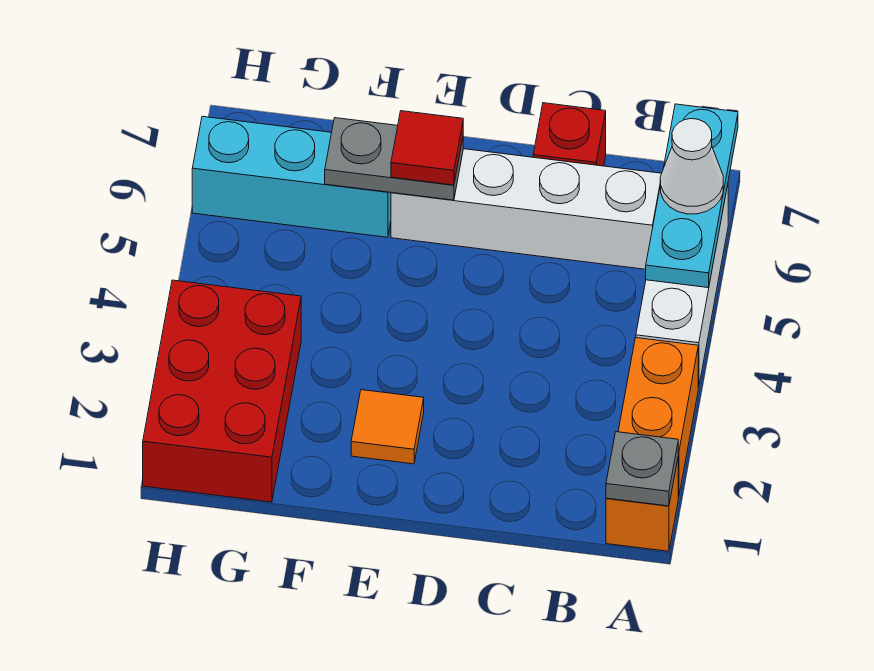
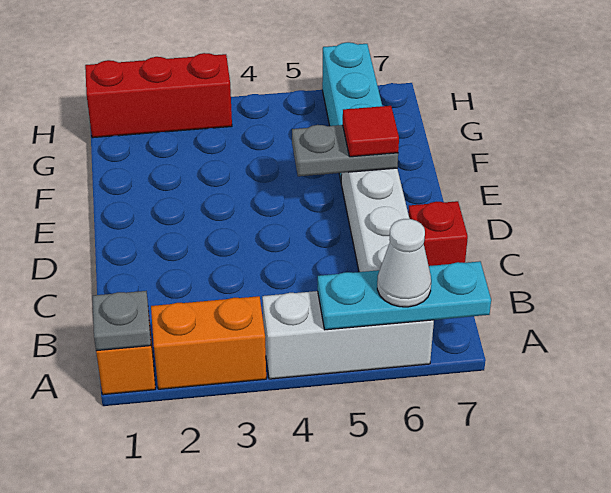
orange 1x1 tile [351,390,424,464] -> none
grey 1x2 plate [325,118,463,200] -> grey 1x2 plate turned to [292,125,398,176]
red 2x3 brick [143,280,301,502] -> red 1x3 brick [85,53,232,138]

